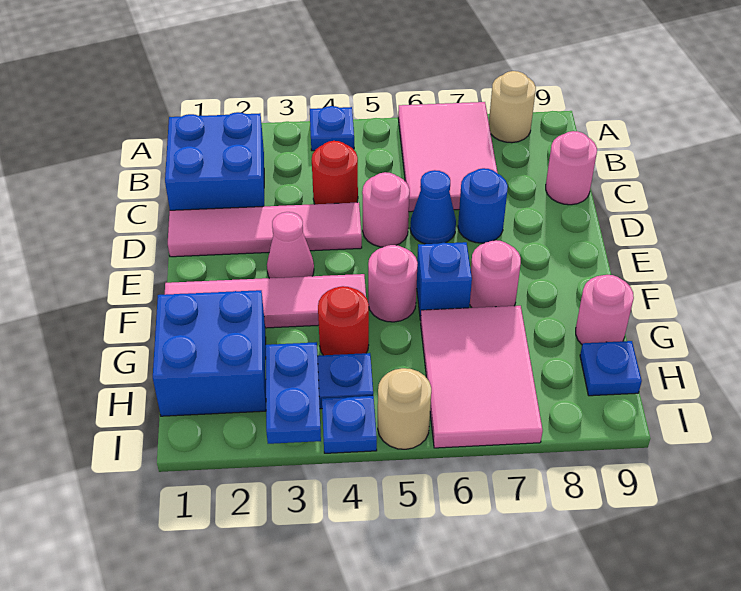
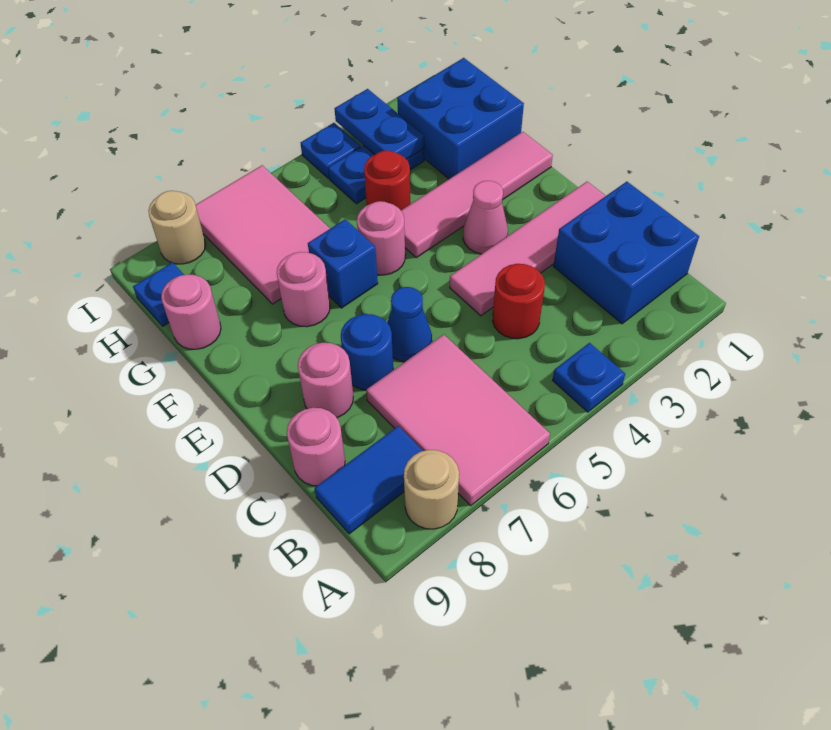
none -> blue 1x2 tile [315,426,423,534]
pink 1x1 round brick [362,172,409,247] -> pink 1x1 round brick moved to [298,343,353,418]
tan 1x1 round brick [378,368,431,449] -> tan 1x1 round brick moved to [148,191,206,264]

